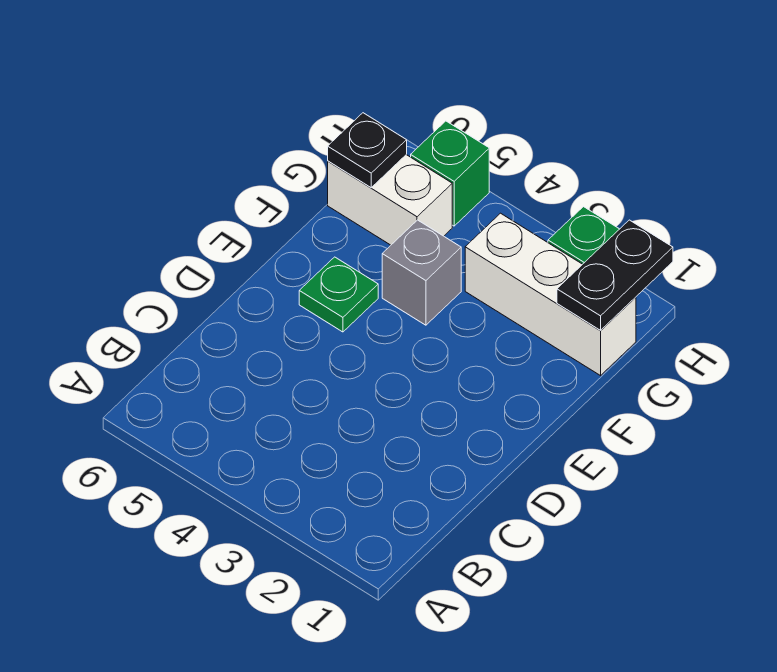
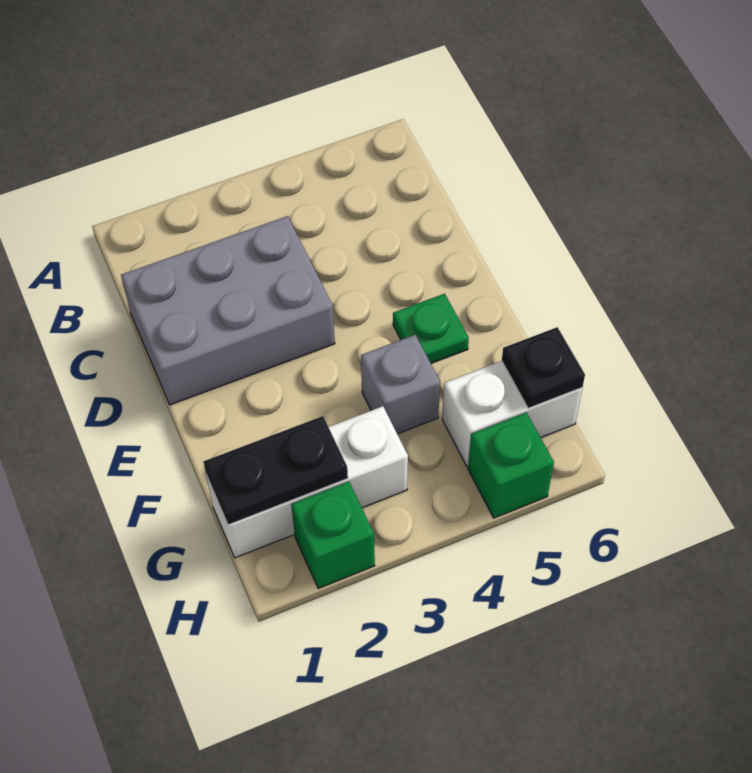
none -> grey 2x3 brick [121,216,335,405]
black 1x2 plate [557,220,673,331] -> black 1x2 plate turned to [203,416,348,525]

